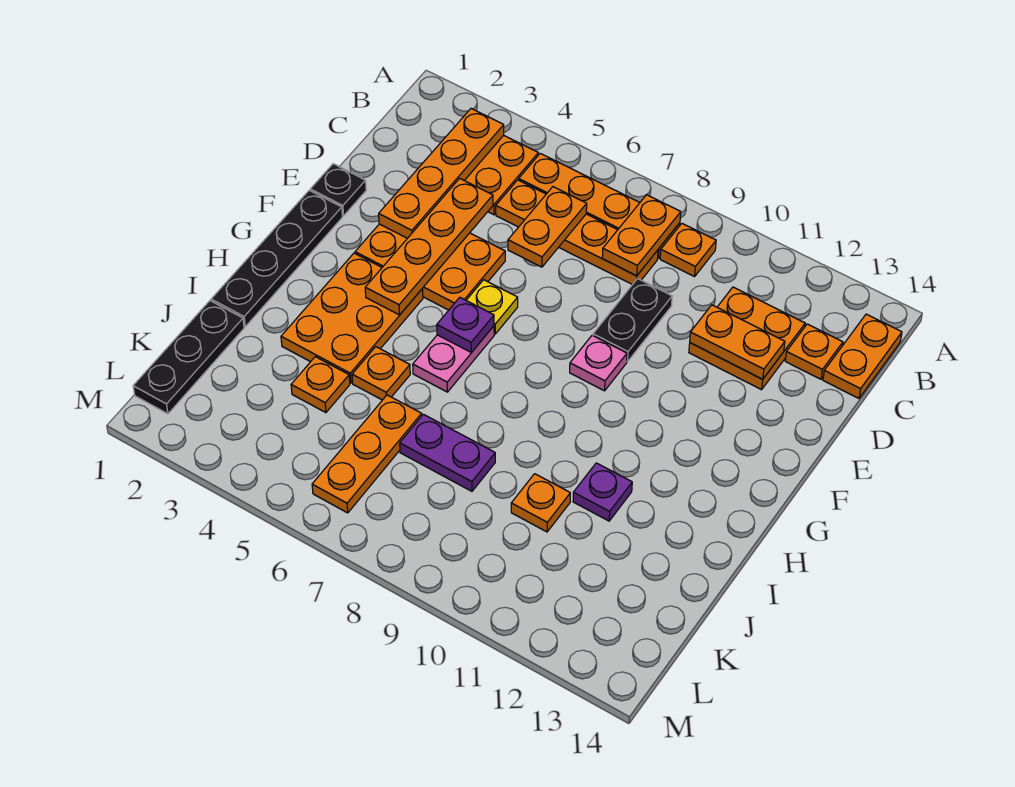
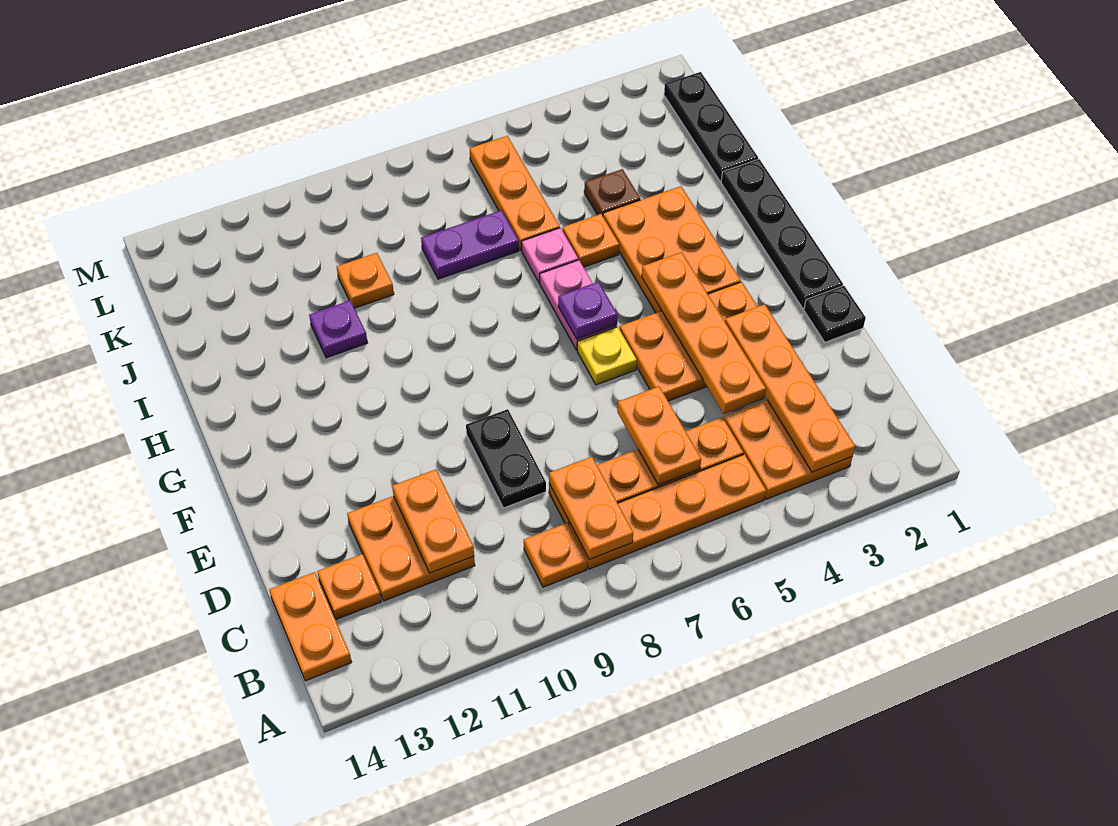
orange 1x2 plate [690,305,785,379] -> orange 1x2 plate turned to [392,469,474,573]
pink 1x1 plate [570,335,627,391] -> pink 1x1 plate moved to [522,228,578,283]
orange 1x1 plate [291,357,350,413] -> brown 1x1 plate [584,169,641,216]

